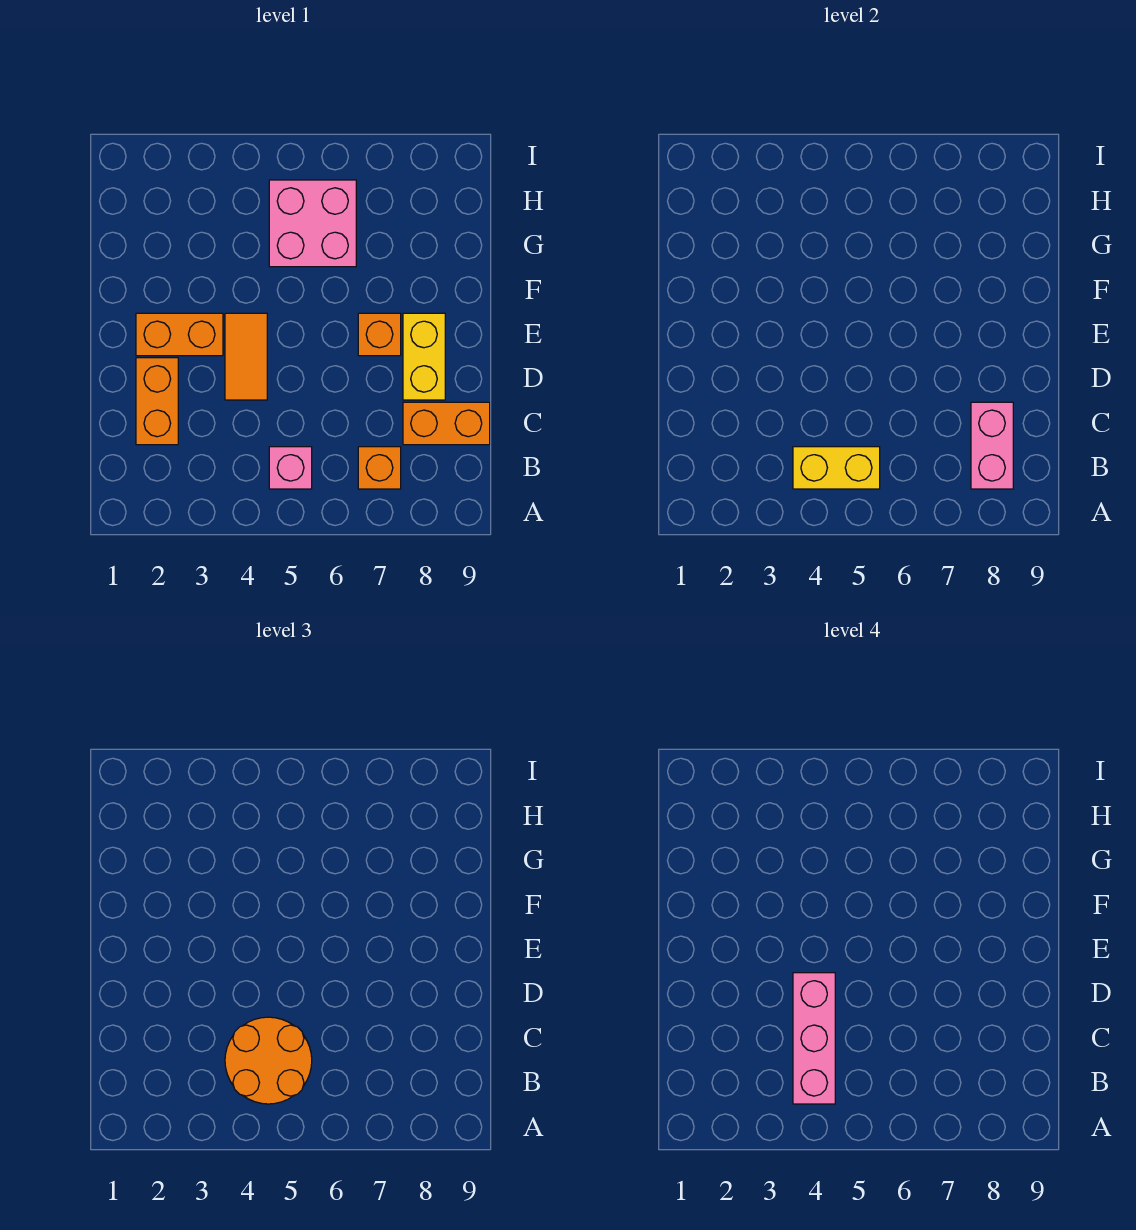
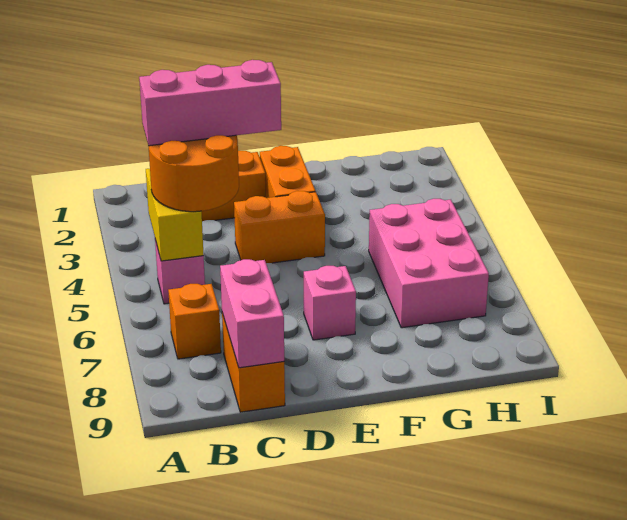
pink 1x2 brick [971,402,1013,489] -> pink 1x2 brick turned to [220,259,284,368]
orange 1x2 tile [225,313,267,400] -> orange 1x2 brick [234,191,325,263]
yellow 1x2 brick [403,313,445,400] -> none
orange 1x1 brick [358,313,401,356] -> pink 1x1 brick [304,266,356,340]
pink 2x2 brick [269,180,356,267] -> pink 2x3 brick [369,199,489,328]

